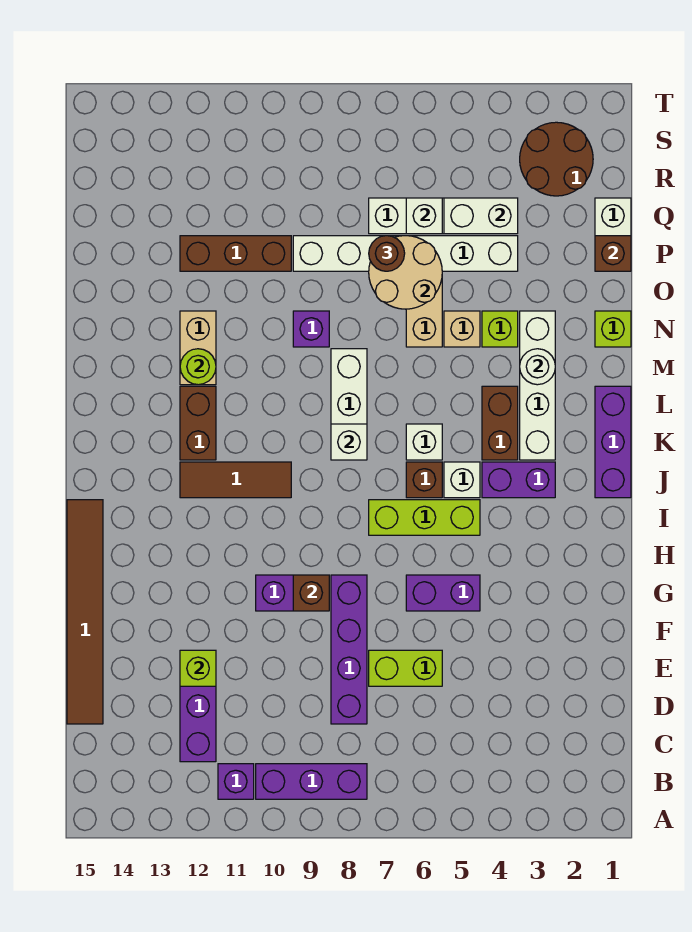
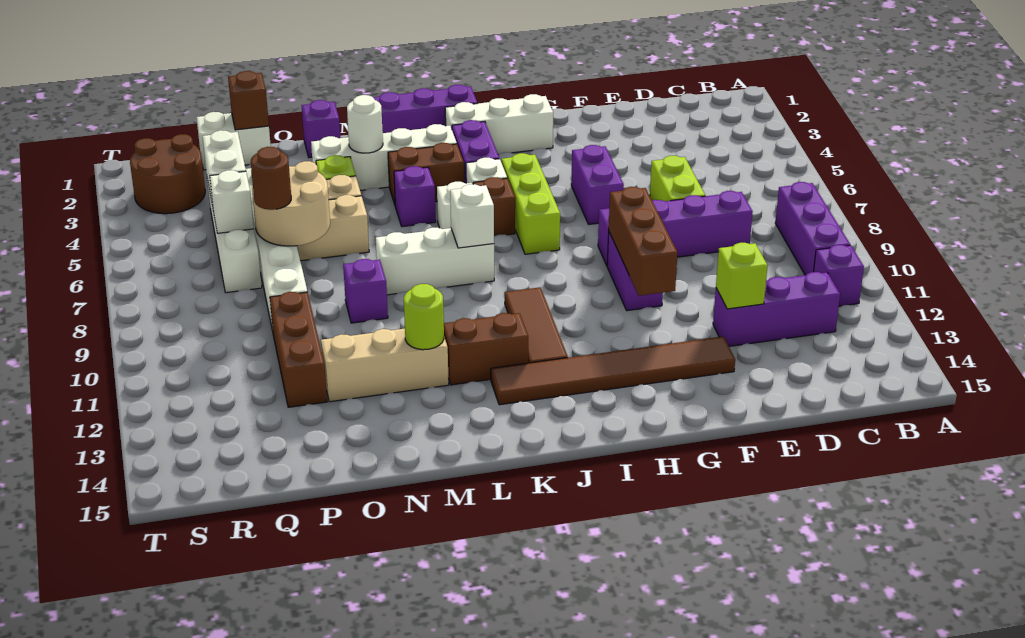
brown 1x6 tile [67,500,103,724] -> brown 1x6 tile moved to [491,336,735,405]
brown 1x1 brick [293,575,329,611] -> brown 1x3 brick [608,187,678,296]
none -> white 1x3 brick [445,94,553,154]
none -> purple 1x1 brick [394,166,436,227]
tan 1x2 brick [180,311,216,385] -> tan 1x3 brick [321,329,449,402]
lime 1x1 brick [595,311,631,347] -> purple 1x1 brick [301,100,340,158]

